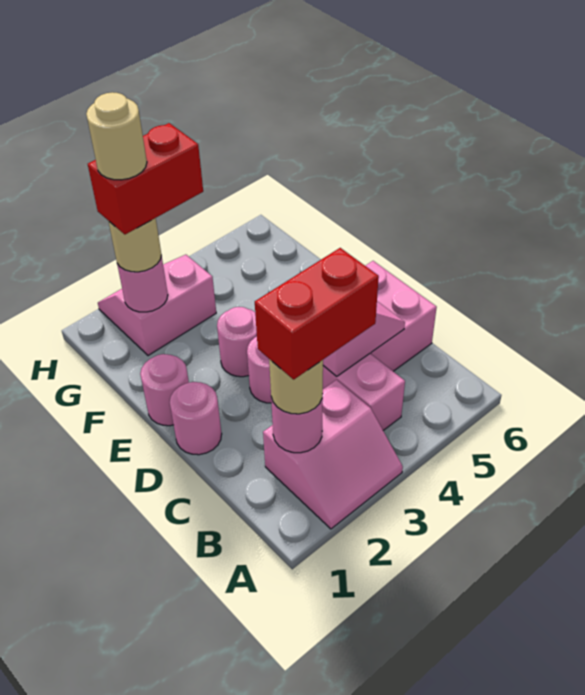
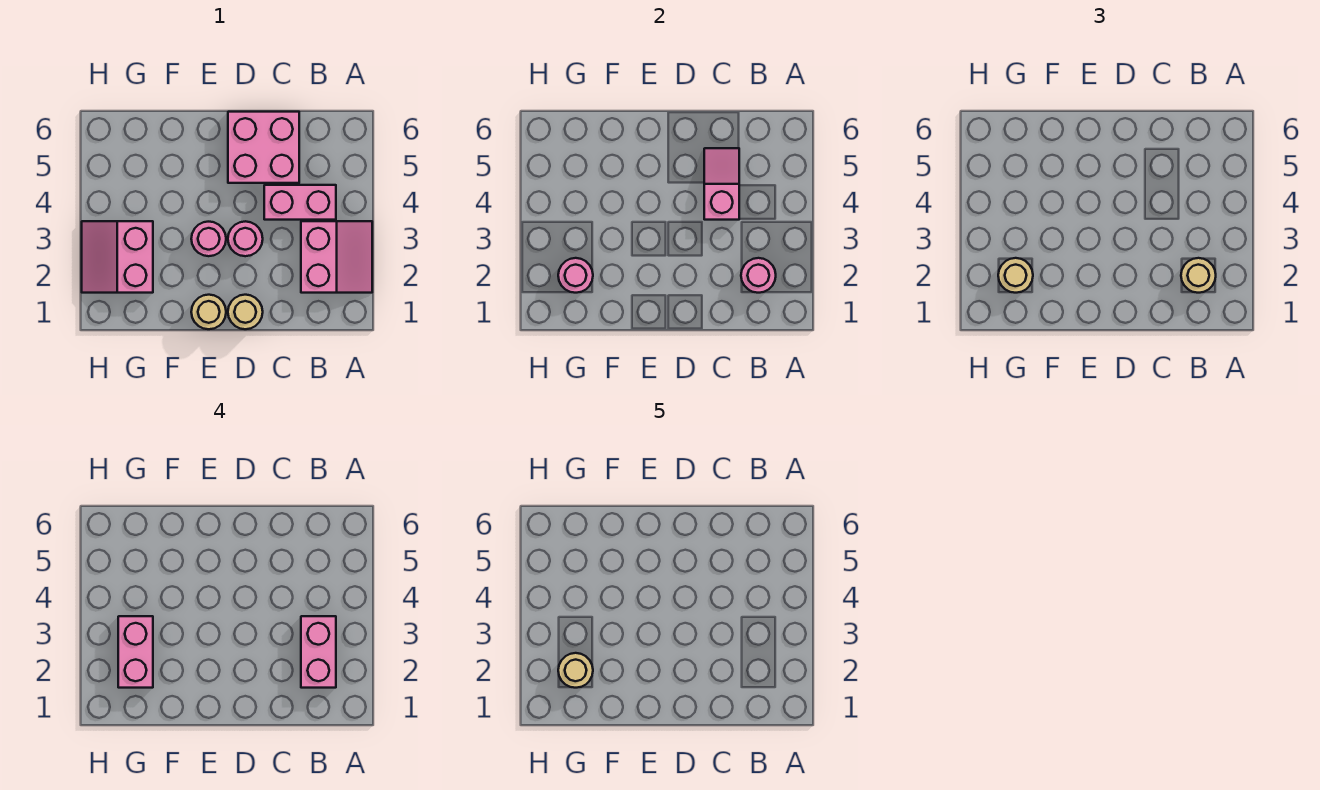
red 1x2 brick [255,248,379,379] -> pink 1x2 brick [301,616,336,688]
pink 1x1 round brick [170,382,222,455] -> tan 1x1 round brick [228,295,263,329]
pink 1x1 round brick [140,354,189,426] -> tan 1x1 round brick [191,295,226,329]
red 1x2 brick [88,123,203,234] -> pink 1x2 brick [118,616,153,688]

